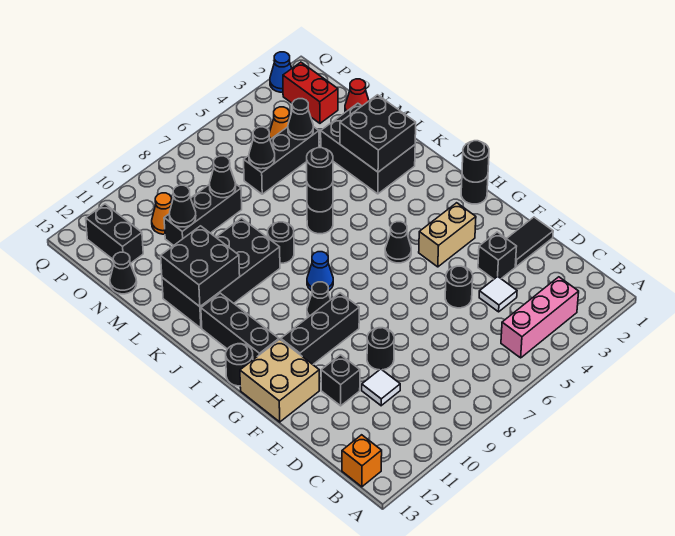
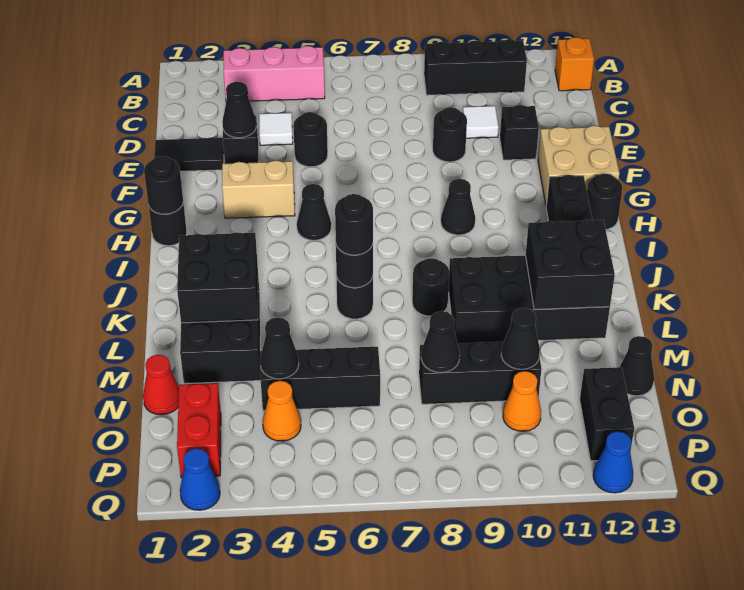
black 1x3 brick [281,293,359,364] -> black 1x3 brick moved to [424,39,527,95]
blue 1x1 cone [307,252,333,291] -> blue 1x1 cone moved to [593,431,633,493]
black 1x1 cone [249,127,275,169] -> black 1x1 cone moved to [222,82,256,138]

